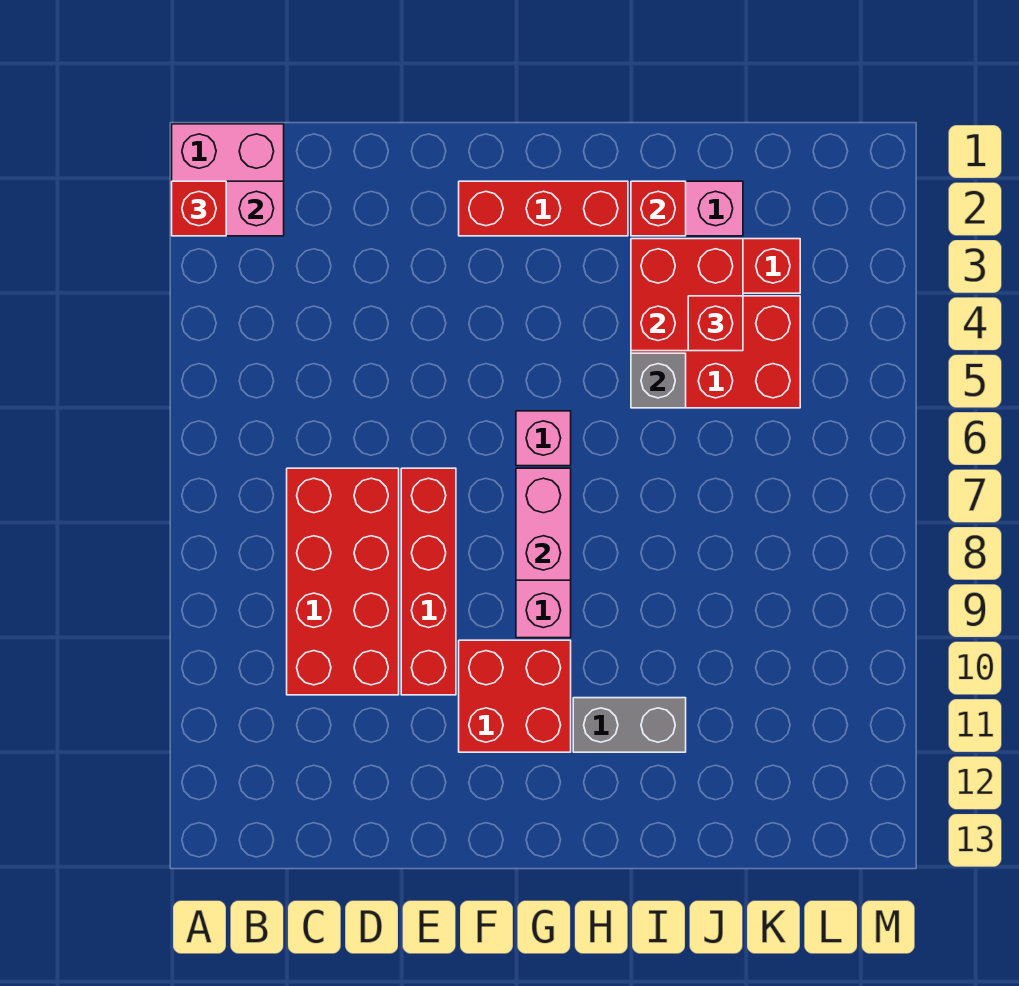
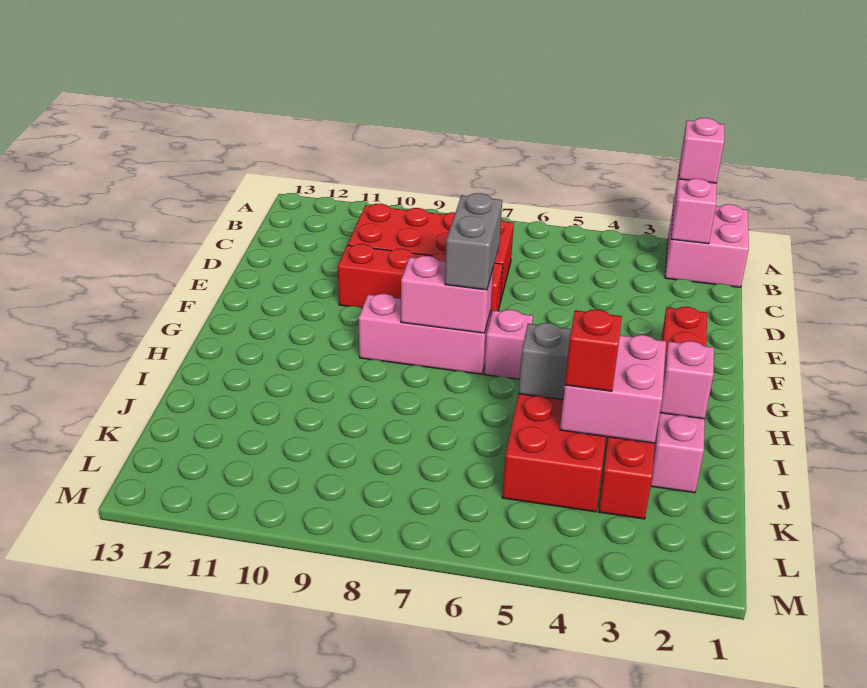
red 1x1 brick [172,181,226,236] -> pink 1x1 brick [679,118,724,183]
red 2x2 brick [459,640,571,752] -> none
grey 1x2 brick [573,698,686,752] -> grey 1x2 brick moved to [445,193,502,290]
red 1x1 brick [631,181,686,236] -> pink 1x1 brick [660,341,714,419]
red 2x2 brick [631,239,743,351] -> pink 2x2 brick [560,335,666,443]

